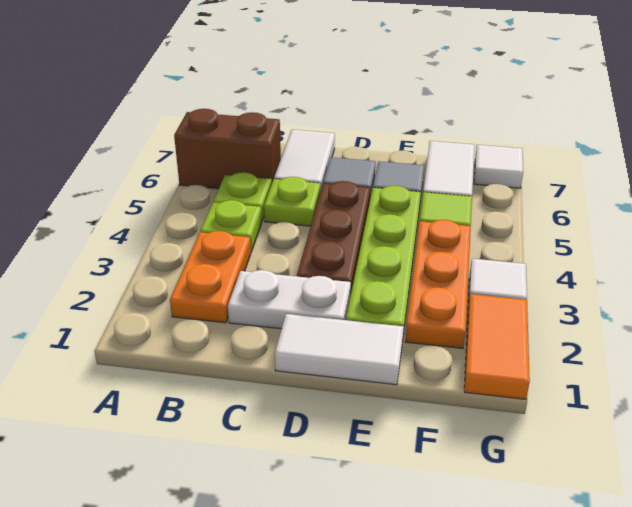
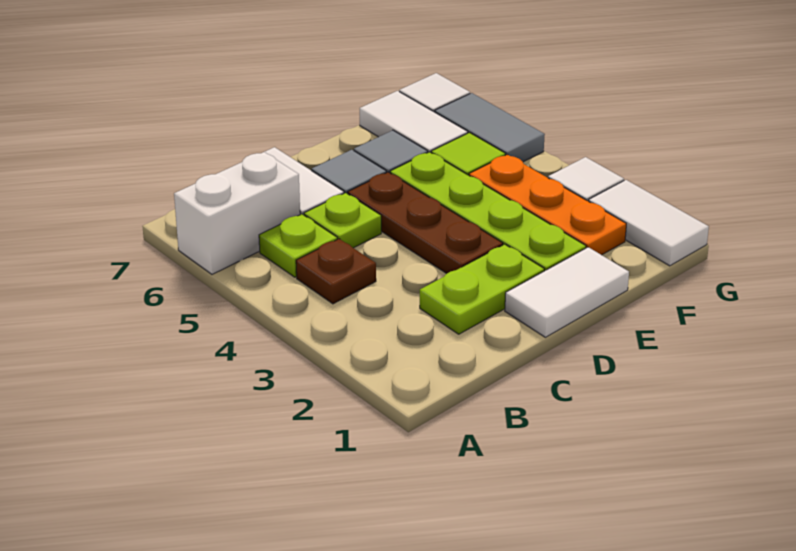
brown 1x2 brick [174,109,281,189] -> white 1x2 brick [174,152,300,274]
orange 1x2 plate [170,231,251,323] -> none
lime 1x1 plate [200,200,262,252] -> brown 1x1 plate [296,239,376,304]
white 1x2 plate [228,270,351,329] -> lime 1x2 plate [420,244,544,334]
orange 1x2 tile [464,294,530,399] -> white 1x2 tile [589,180,709,266]
none -> grey 1x2 tile [435,93,545,162]

